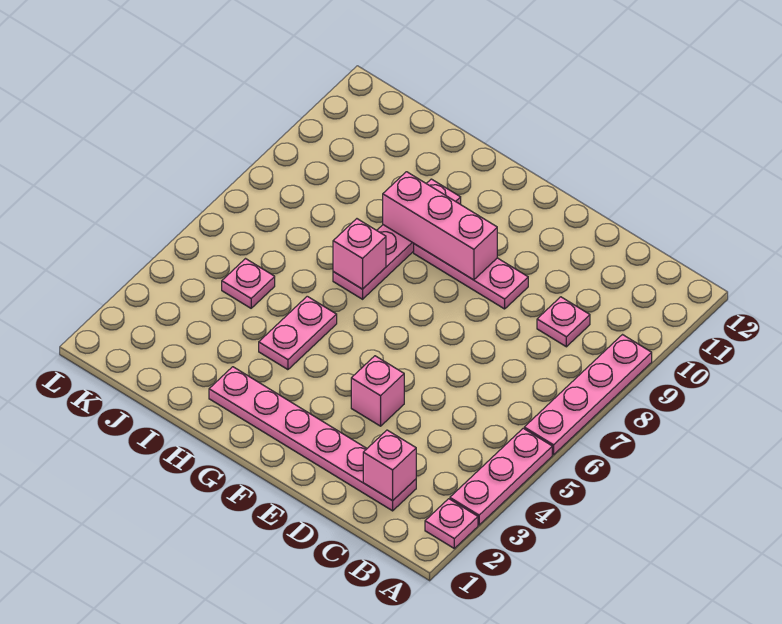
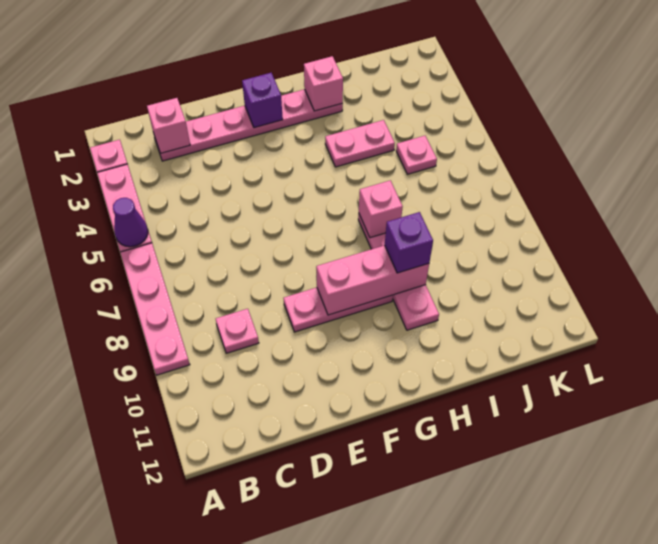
none -> purple 1x1 cone [113,198,148,247]
pink 1x1 brick [351,356,404,426] -> pink 1x1 brick moved to [304,56,343,111]
none -> purple 1x1 brick [242,73,283,128]
pink 1x2 plate [259,296,337,370] -> pink 1x2 plate turned to [325,120,395,167]
none -> purple 1x1 brick [385,212,433,273]

